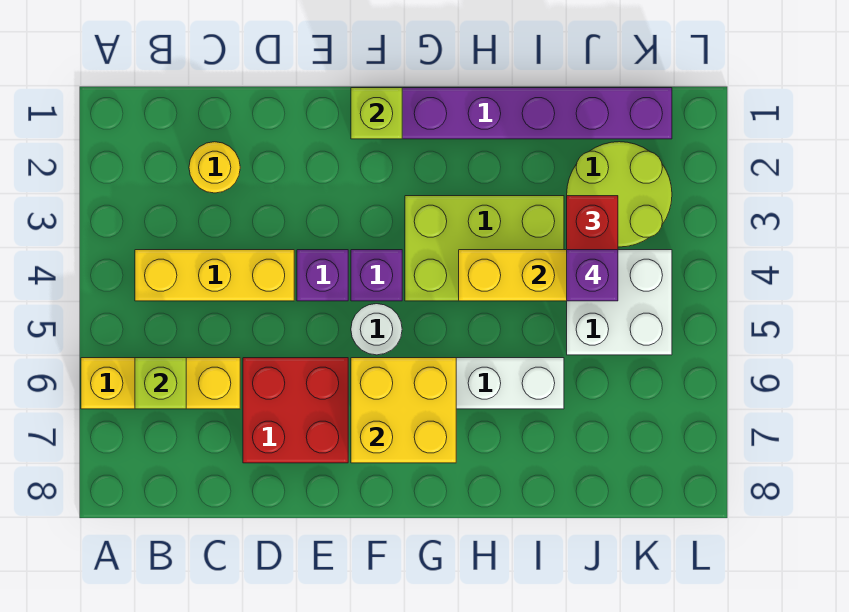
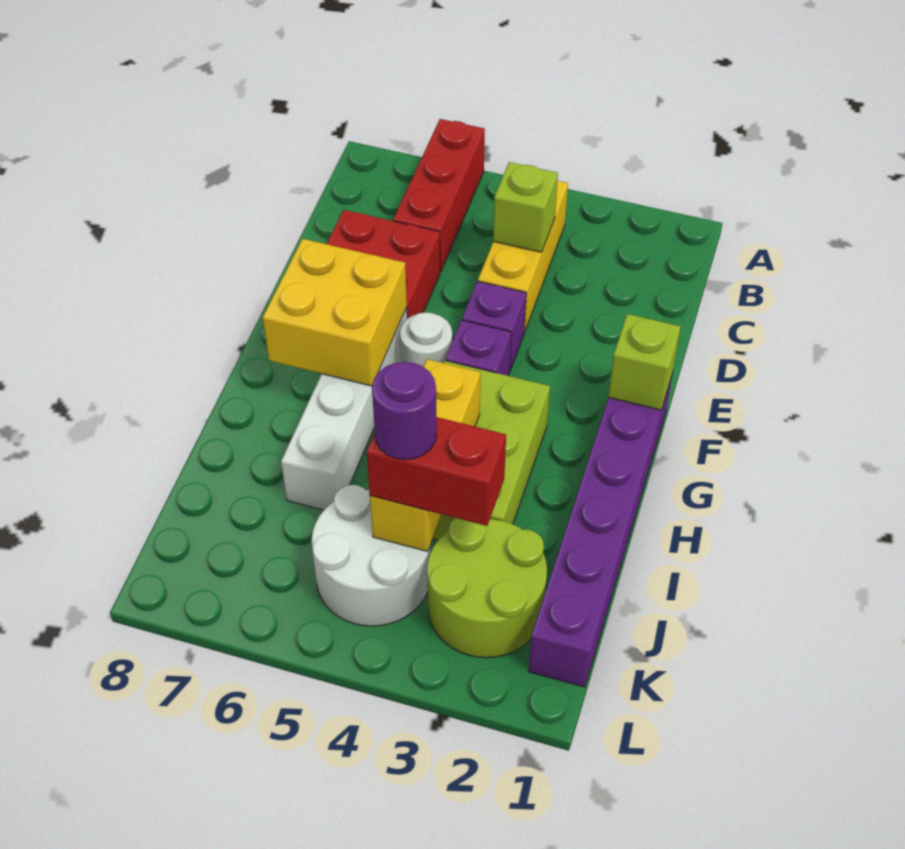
yellow 1x3 brick [81,358,240,409] -> red 1x3 brick [393,119,485,272]
lime 1x1 brick [135,358,186,409] -> lime 1x1 brick moved to [493,162,558,252]
yellow 1x1 round brick [189,142,240,193] -> none
white 2x2 brick [567,250,672,355] -> white 2x2 round brick [312,485,430,626]
purple 1x1 brick [567,250,618,301] -> purple 1x1 round brick [372,362,437,460]

